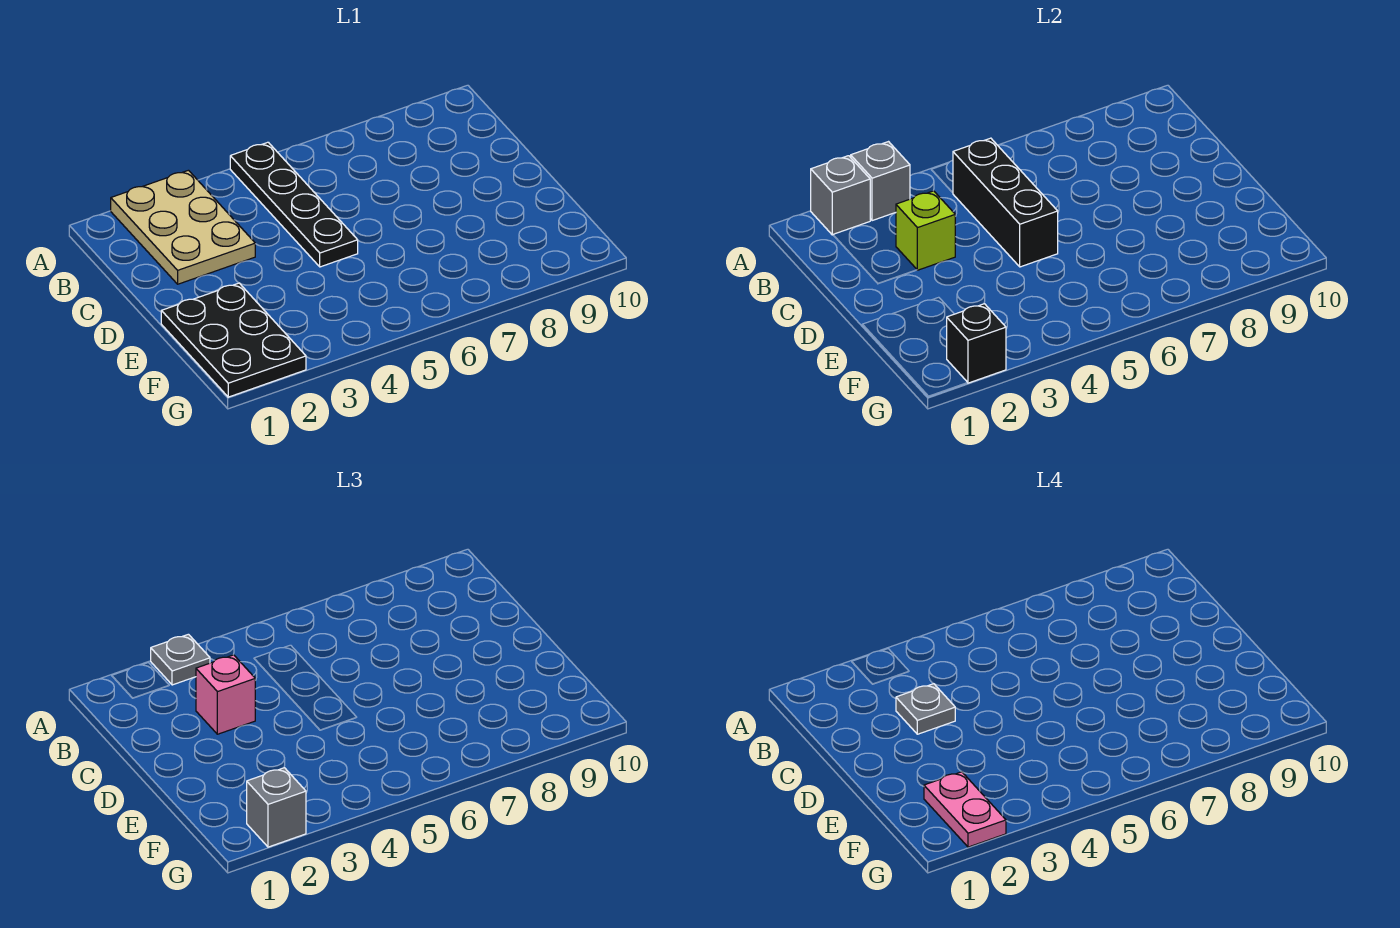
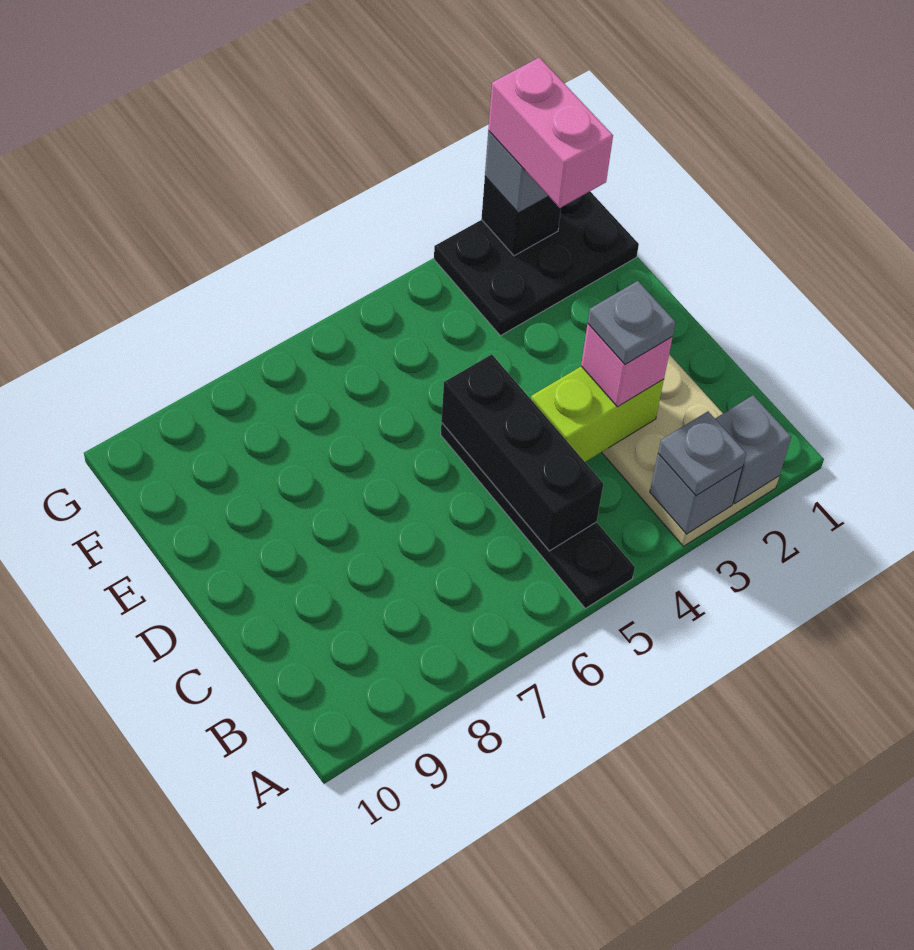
lime 1x1 brick [896,191,955,270] -> lime 1x2 brick [531,366,664,462]
black 2x3 plate [161,283,306,397] -> black 2x3 plate turned to [434,192,639,336]
pink 1x2 plate [924,772,1006,847] -> pink 1x2 brick [488,57,613,208]

